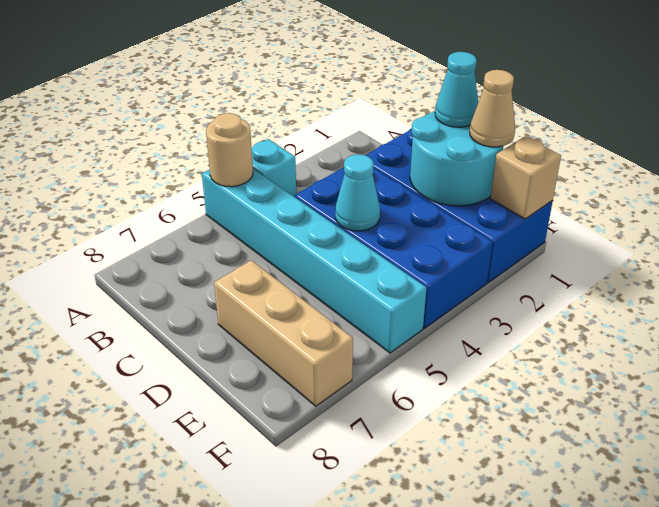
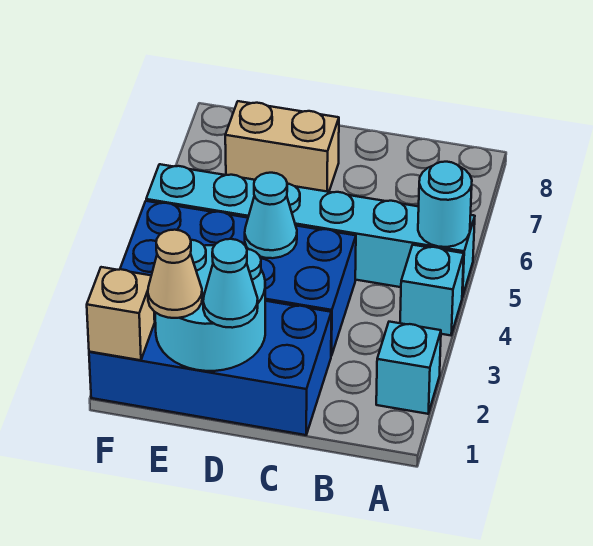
none -> cyan 1x1 brick [376,322,441,414]
tan 1x1 round brick [206,113,253,187] -> cyan 1x1 round brick [418,162,472,247]
tan 1x3 brick [214,260,353,406] -> tan 1x2 brick [225,101,339,192]

